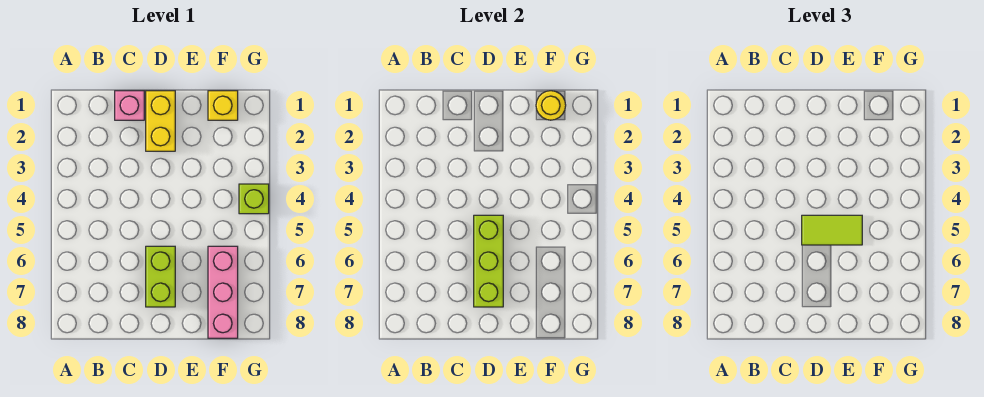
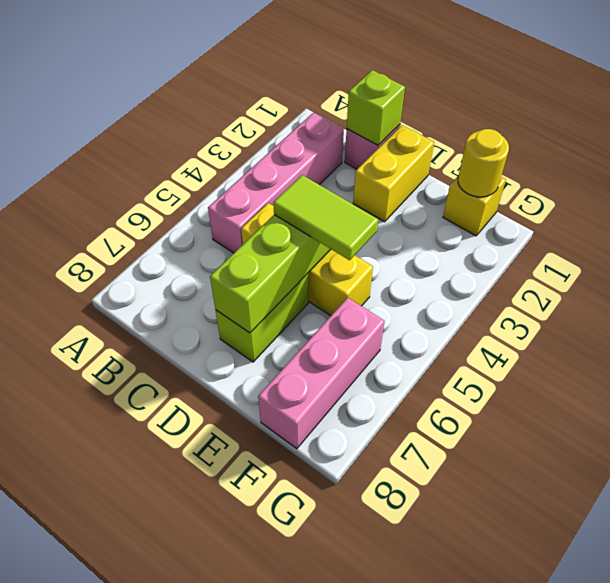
none -> pink 1x4 brick [208,113,344,253]
none -> yellow 1x3 brick [241,203,373,316]
lime 1x1 brick [239,184,269,214] -> lime 1x1 brick moved to [347,70,405,145]

